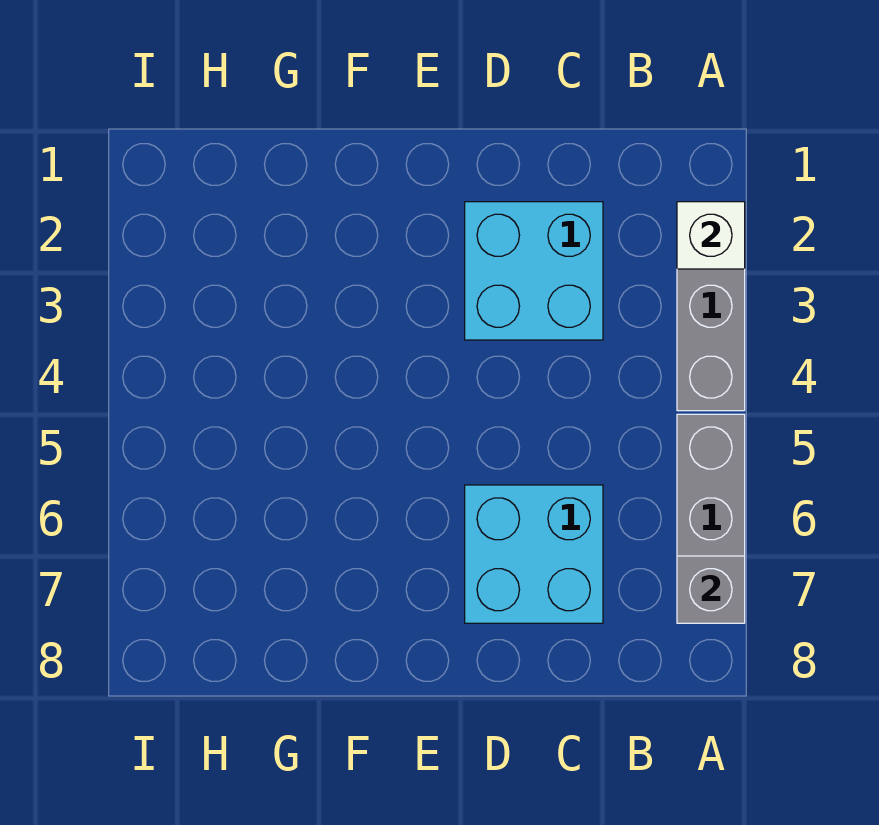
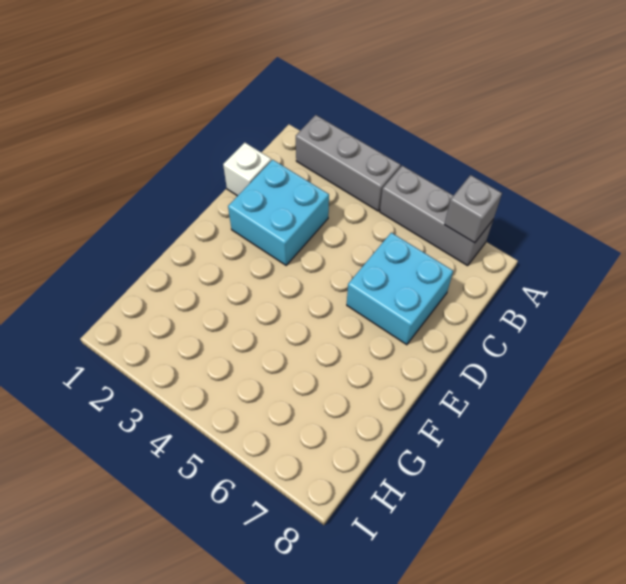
white 1x1 brick [677,202,745,269] -> white 1x1 brick moved to [223,143,271,196]

